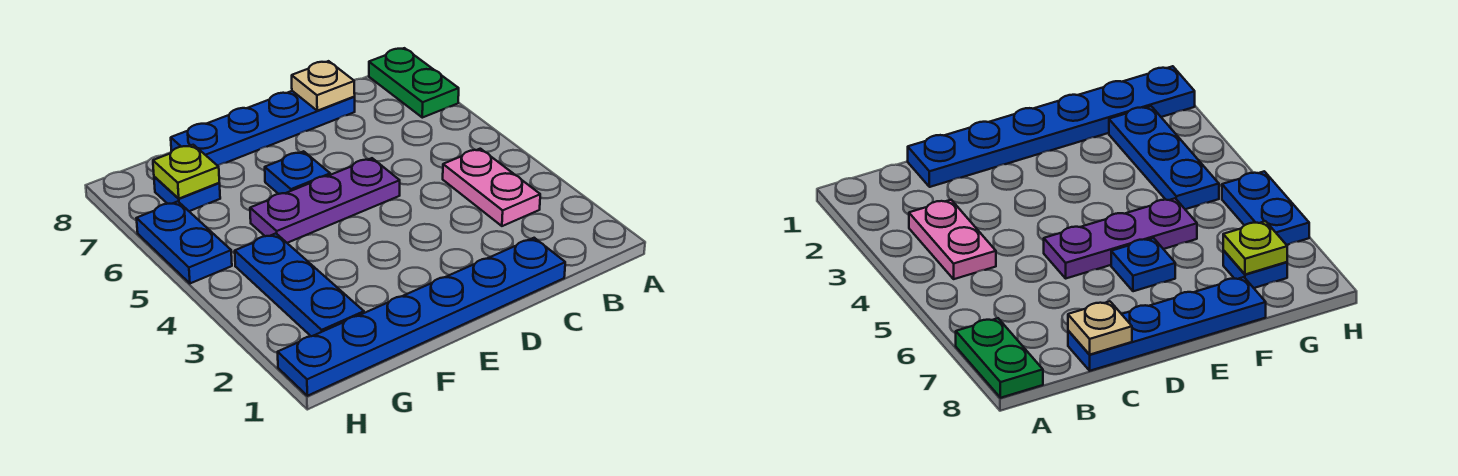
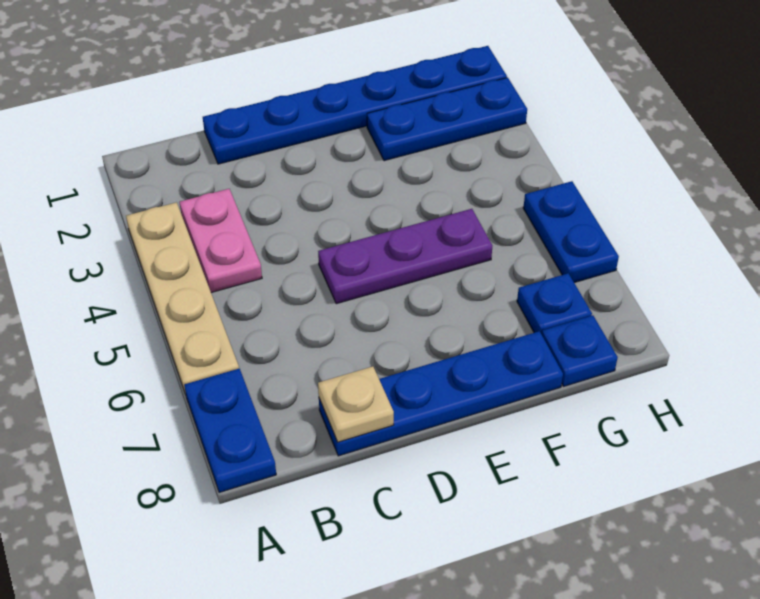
none -> tan 1x4 plate [126,202,239,394]
green 1x2 plate [369,48,459,118] -> blue 1x2 plate [184,369,276,493]
blue 1x1 plate [265,151,330,194] -> blue 1x1 plate moved to [542,315,618,386]
blue 1x3 plate [235,234,364,336] -> blue 1x3 plate turned to [367,78,527,161]
lime 1x1 plate [153,145,219,199] -> none

